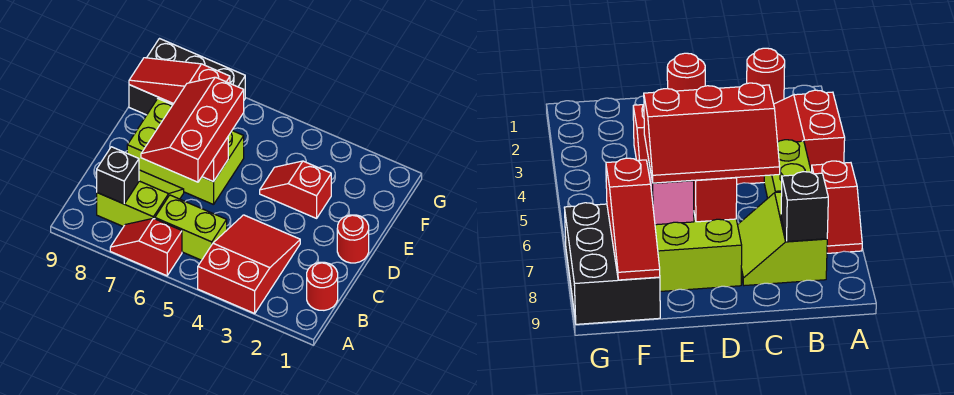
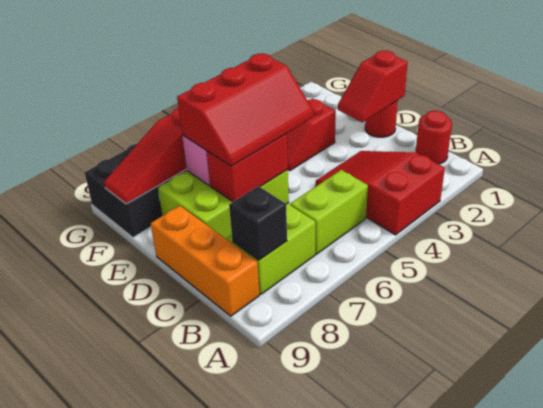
red 1x2 slope [110,218,182,276] -> red 1x2 slope moved to [338,51,408,122]
none -> orange 1x3 brick [151,206,259,316]
red 2x3 slope [141,77,244,182] -> red 2x3 slope turned to [177,53,313,166]

